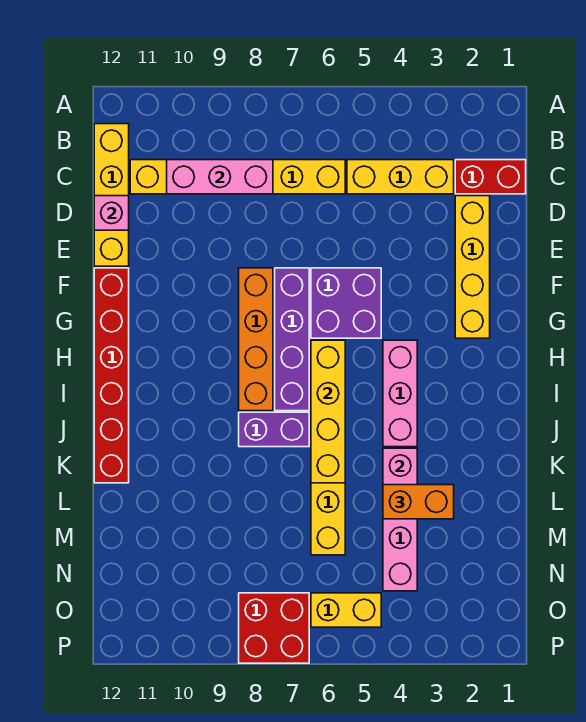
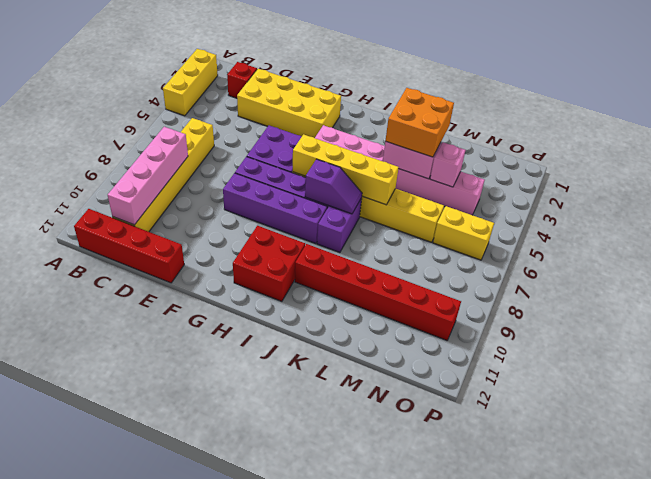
yellow 1x4 brick [94,124,129,266] -> red 1x4 brick [74,209,184,283]
red 1x2 brick [455,160,526,194] -> red 1x1 brick [227,62,257,98]
yellow 1x3 brick [347,160,454,194] -> yellow 1x3 brick moved to [163,49,218,116]
pink 1x3 brick [167,160,273,194] -> pink 1x4 brick [108,127,188,225]
yellow 1x4 brick [455,196,490,338] -> yellow 2x4 brick [237,69,341,138]
pink 1x1 brick [94,196,129,230] -> pink 1x1 brick moved to [430,142,465,187]
orange 1x4 brick [239,268,273,411] -> purple 1x4 brick [223,173,327,244]
red 1x6 brick [94,268,129,483] -> red 1x6 brick moved to [295,244,461,340]
none -> purple 1x2 slope [305,159,362,214]
orange 1x2 brick [383,485,454,519] -> orange 2x2 brick [385,88,454,157]
yellow 1x2 brick [311,593,381,627] -> yellow 1x2 brick turned to [433,206,494,260]
red 2x2 brick [239,593,309,663] -> red 2x2 brick moved to [233,226,305,301]

